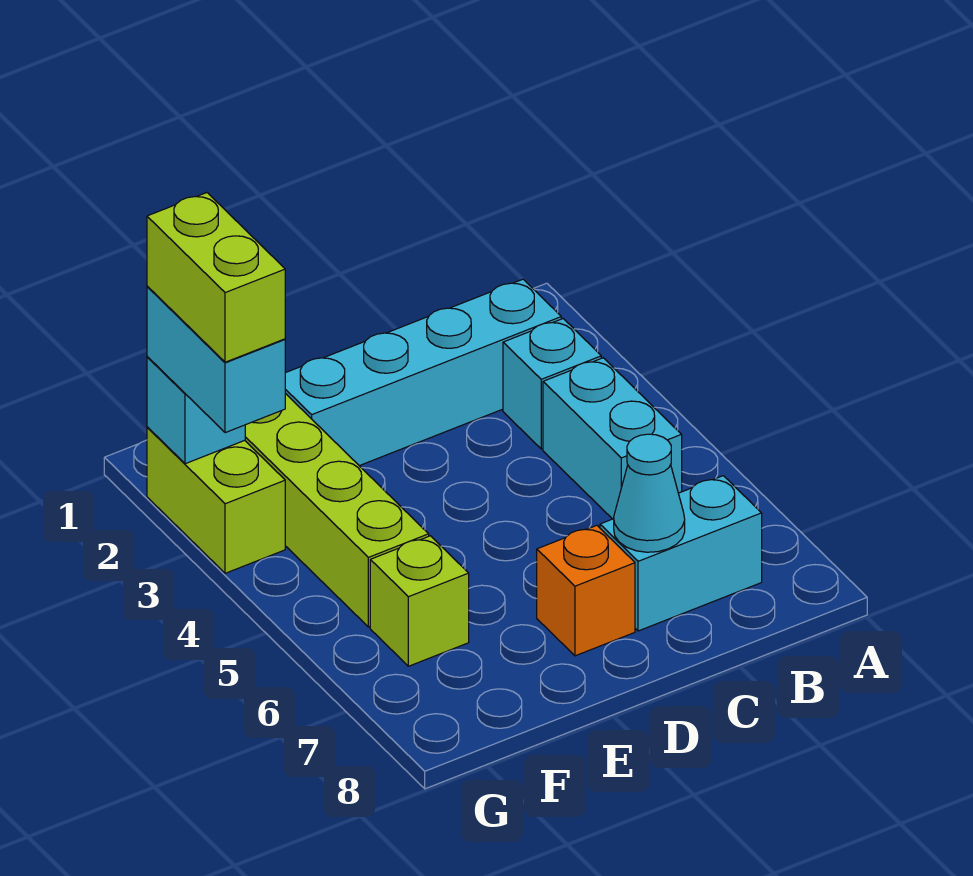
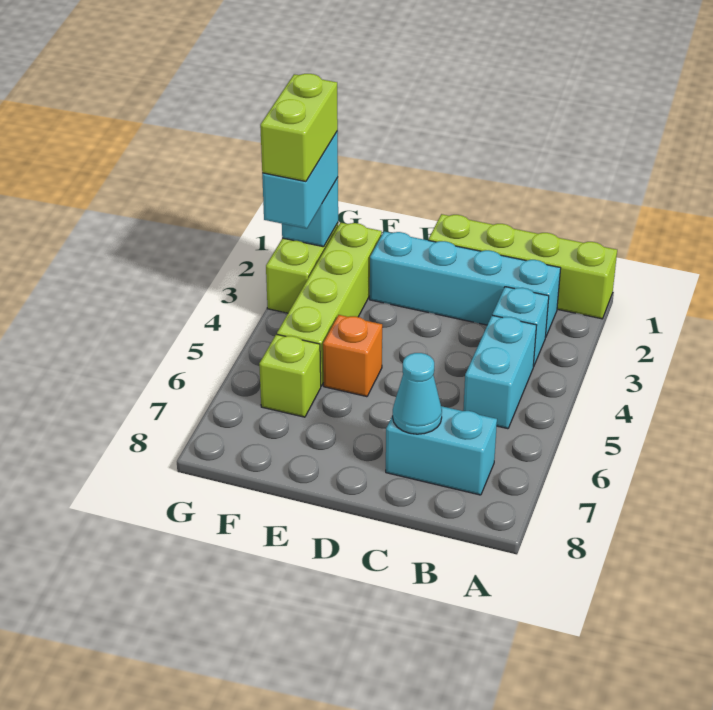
none -> lime 1x4 brick [428,214,617,319]
orange 1x1 brick [537,525,635,656] -> orange 1x1 brick moved to [323,315,382,397]

